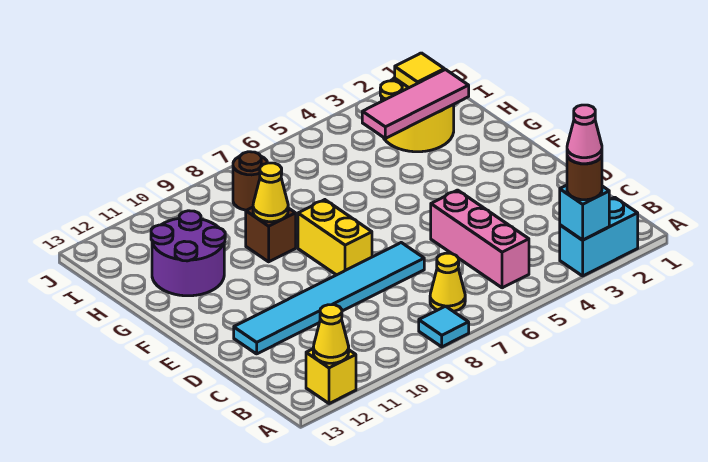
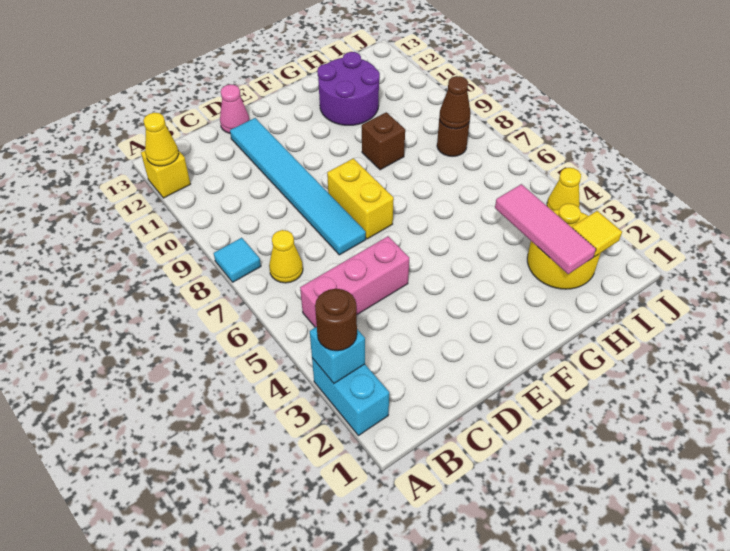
pink 1x1 cone [567,105,602,164] -> pink 1x1 cone moved to [220,84,249,133]
yellow 1x2 brick [298,200,372,275] -> yellow 1x2 brick turned to [327,158,394,239]
yellow 1x1 cone [253,163,288,222] -> yellow 1x1 cone moved to [547,168,581,211]
none -> brown 1x1 cone [439,76,471,129]

